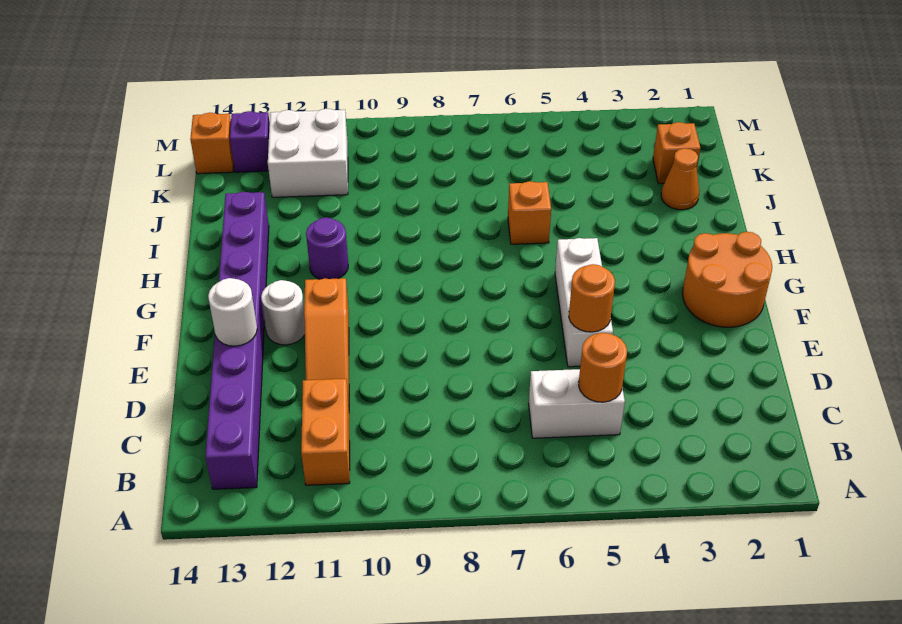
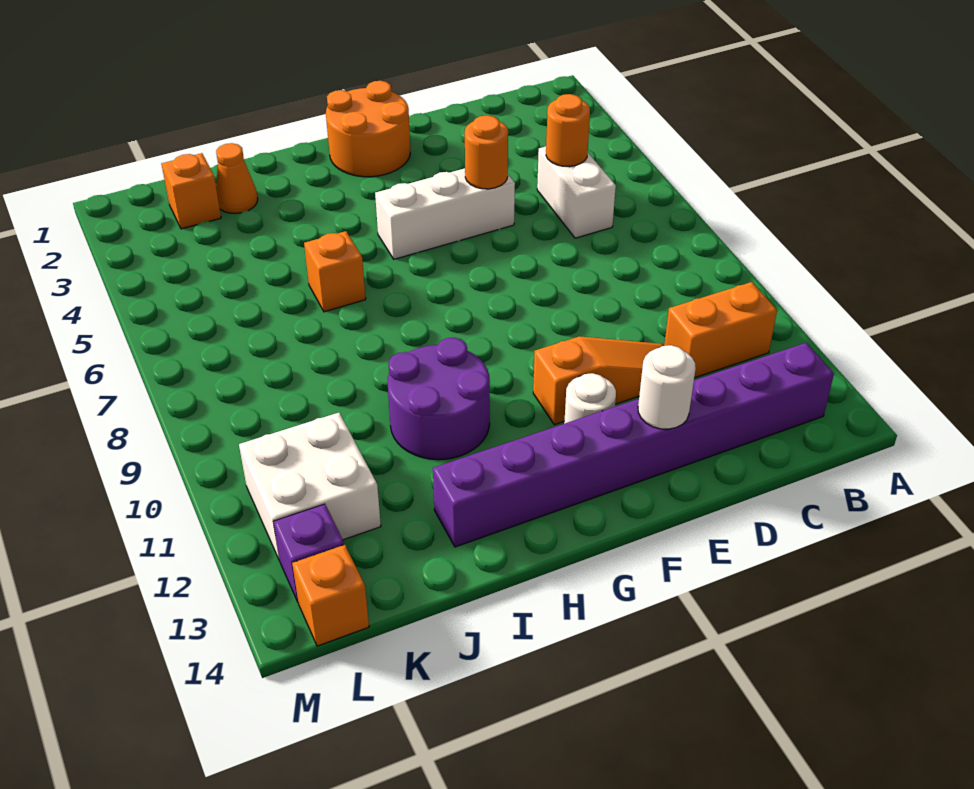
purple 1x1 round brick [306,217,348,279] -> purple 2x2 round brick [388,338,490,460]

